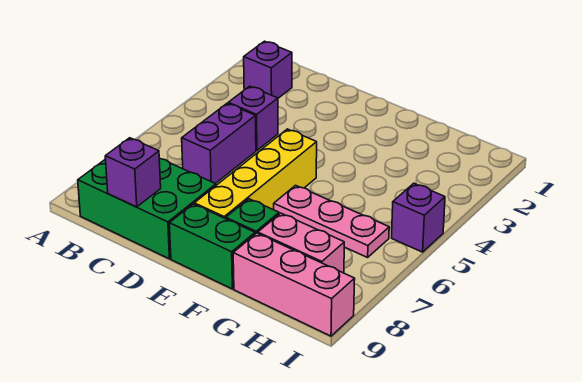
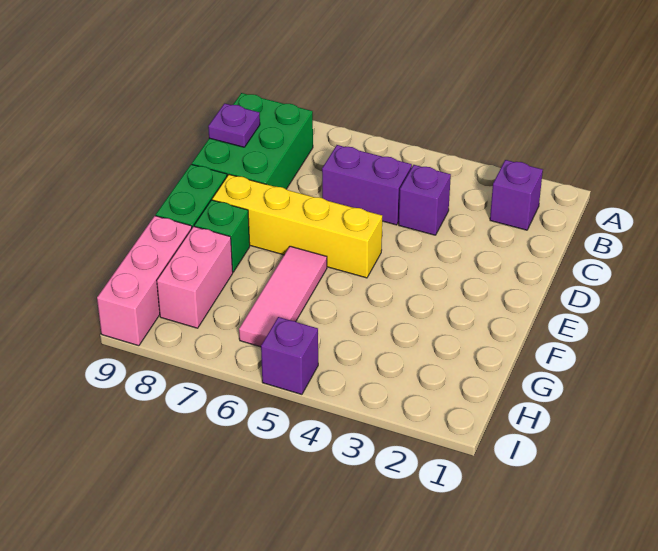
purple 1x1 brick [105,138,161,207] -> purple 1x1 plate [208,103,260,147]
pink 1x3 plate [274,185,389,257] -> pink 1x3 tile [239,246,327,347]

